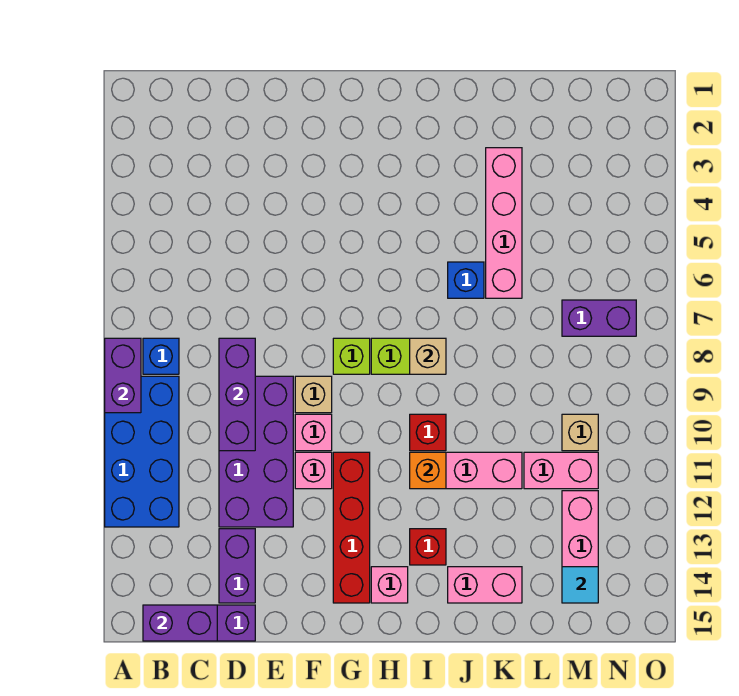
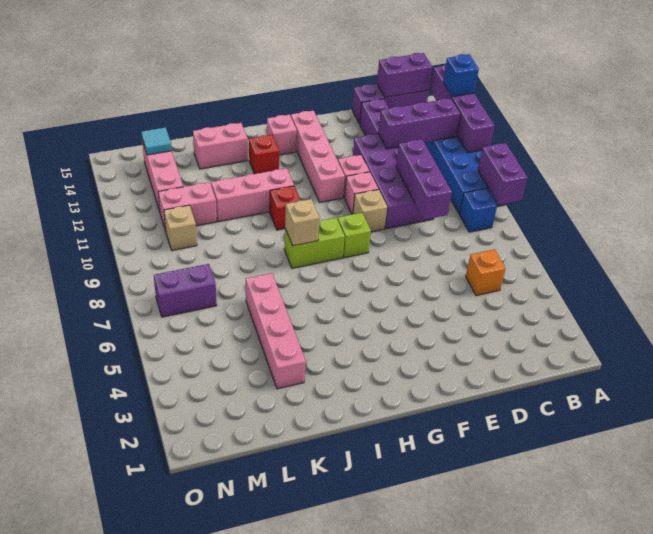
none -> purple 1x4 brick [430,65,495,153]
none -> purple 1x3 brick [378,98,461,149]
red 1x4 brick [333,452,370,603] -> pink 1x4 brick [291,111,345,202]
orange 1x1 brick [410,452,446,489] -> orange 1x1 brick moved to [466,249,506,296]
blue 1x1 brick [448,262,484,298] -> blue 1x1 brick moved to [443,54,479,97]

